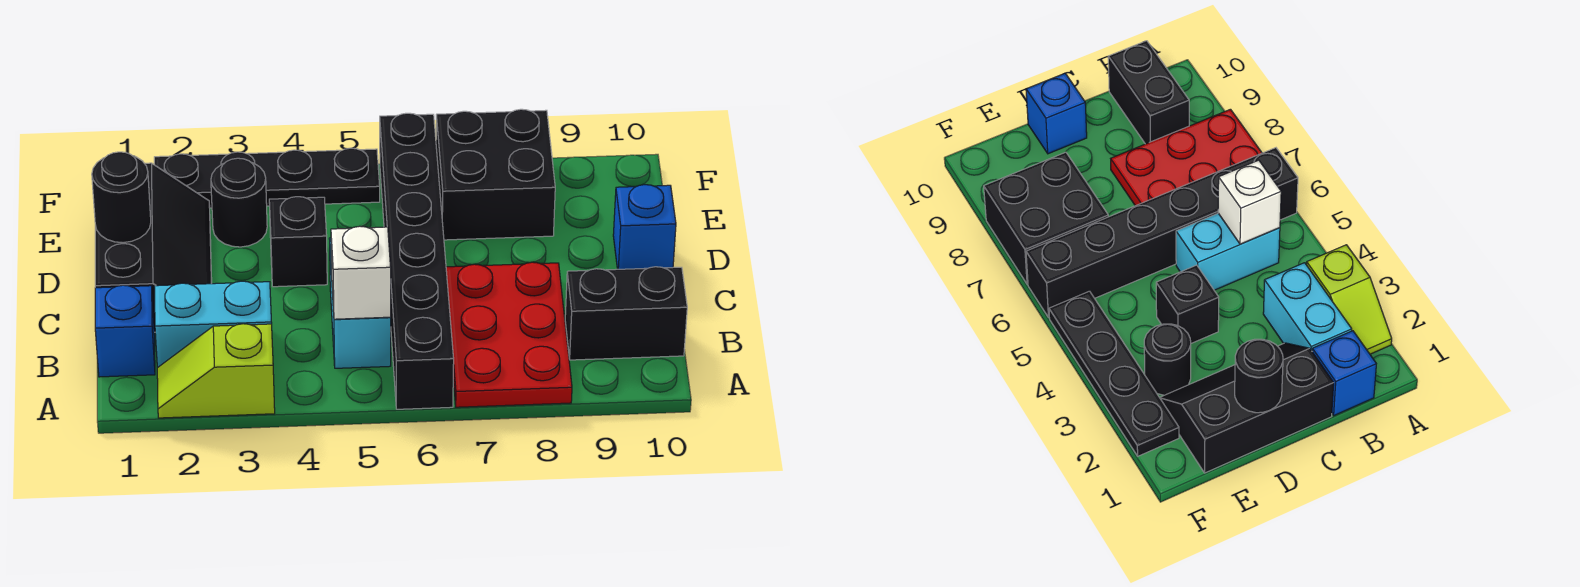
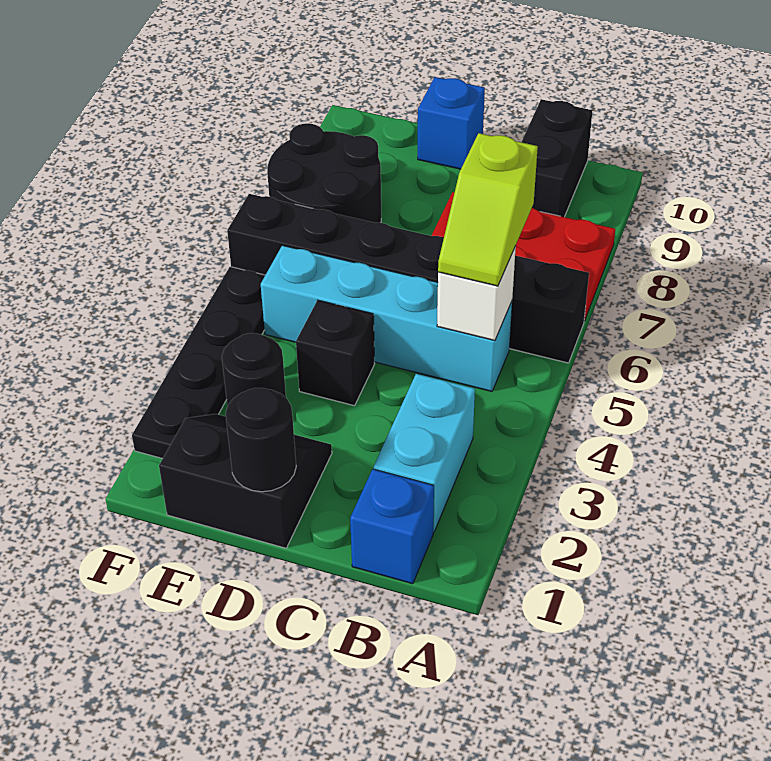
lime 1x2 slope [157,324,275,418] -> lime 1x2 slope moved to [438,133,538,286]
cyan 1x2 brick [329,238,391,368] -> cyan 1x4 brick [261,245,512,391]
black 2x3 slope [95,163,212,332] -> black 2x2 slope [159,414,332,548]
black 2x2 brick [436,109,555,240] -> black 2x2 round brick [267,123,381,223]

